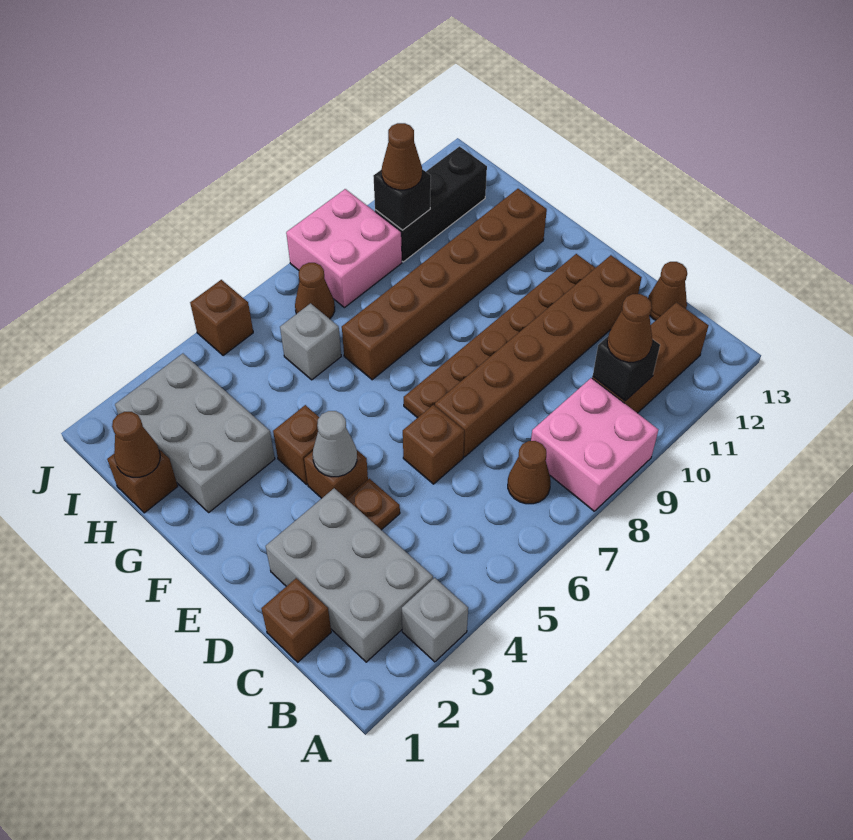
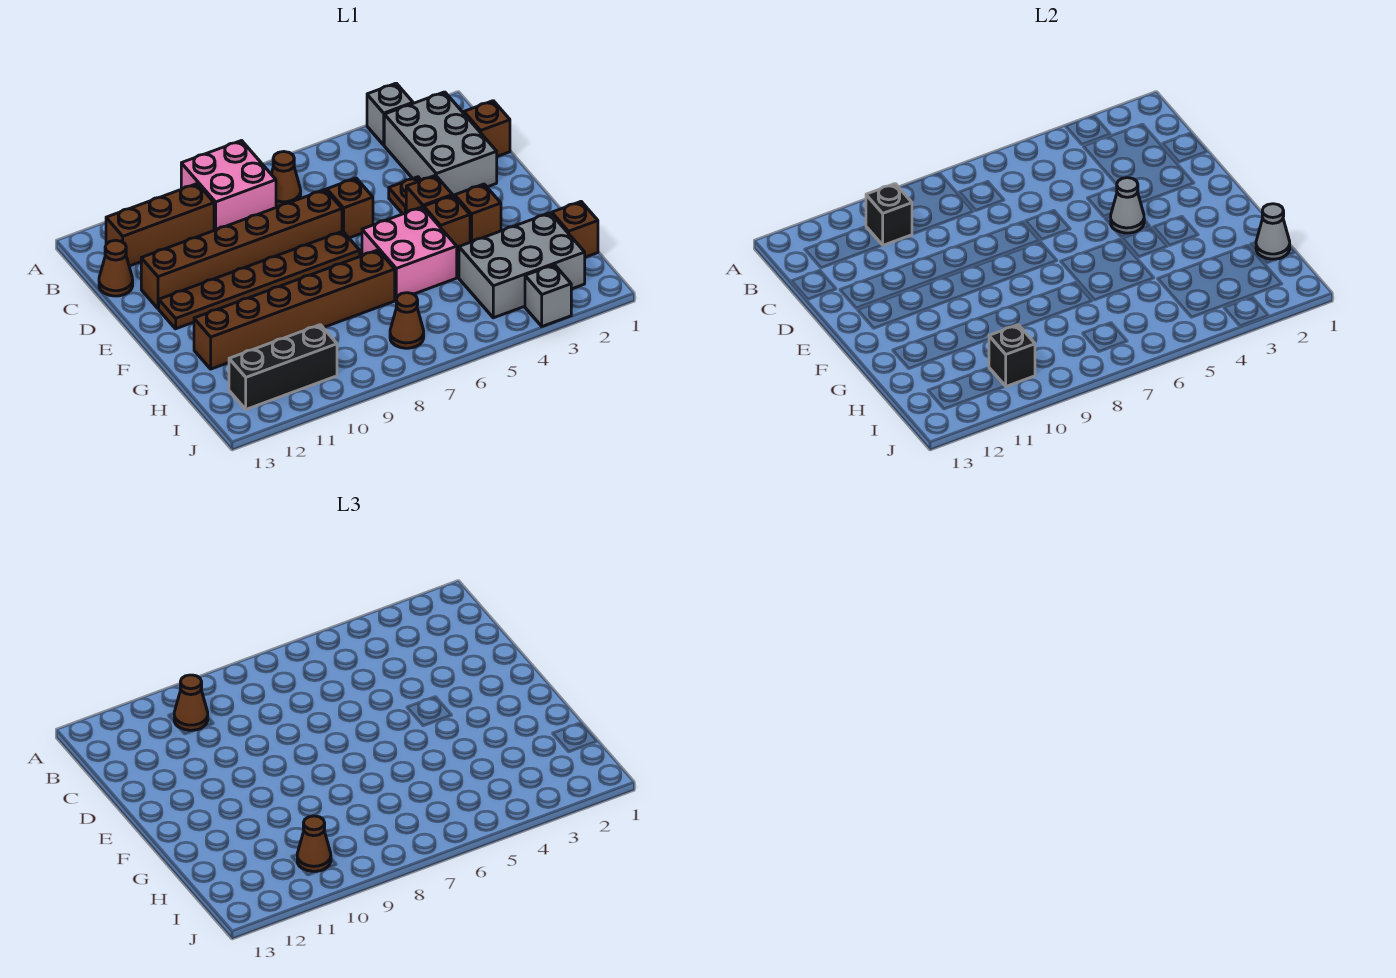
grey 2x3 brick [115,354,275,512] -> grey 2x3 brick turned to [459,213,585,318]
brown 1x1 cone [112,412,160,477] -> grey 1x1 cone [1256,204,1290,259]
grey 1x1 brick [280,303,341,380] -> grey 1x1 brick moved to [525,265,571,326]
pink 2x2 brick [286,189,402,308] -> pink 2x2 brick moved to [362,207,457,300]
brown 1x1 brick [190,280,253,356] -> brown 1x1 brick moved to [455,184,501,242]

